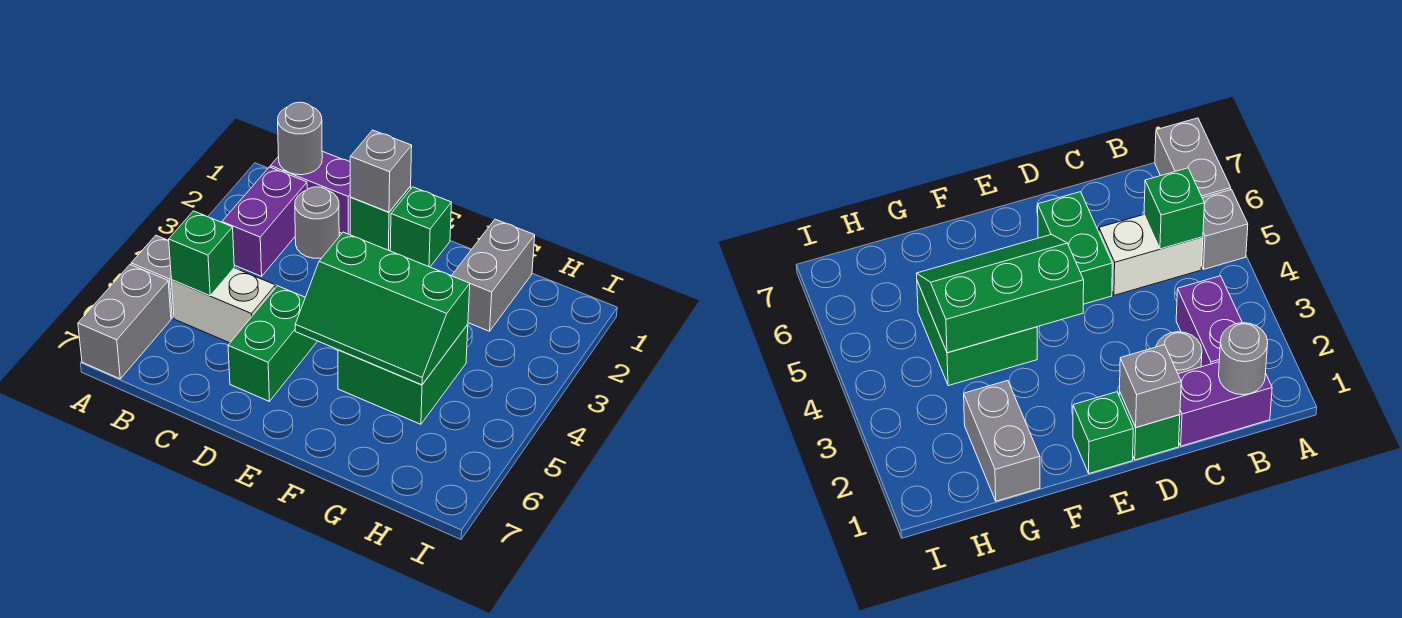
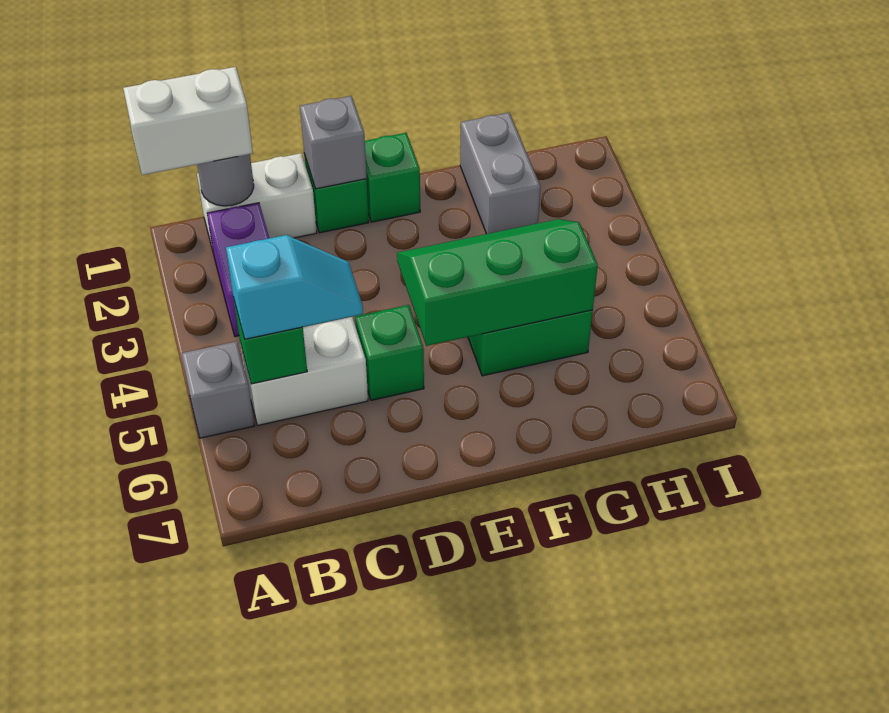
none -> white 1x2 brick [123,67,253,175]
grey 1x2 brick [78,265,171,379] -> none
purple 1x2 brick [270,151,351,235] -> white 1x2 brick [197,153,317,254]
none -> cyan 1x2 slope [226,235,363,339]
grey 1x1 round brick [295,187,339,258] -> none
green 1x2 brick [228,286,317,401] -> green 1x1 brick [355,305,424,400]
green 2x3 slope [295,232,470,385] -> green 2x3 slope turned to [397,219,598,346]

